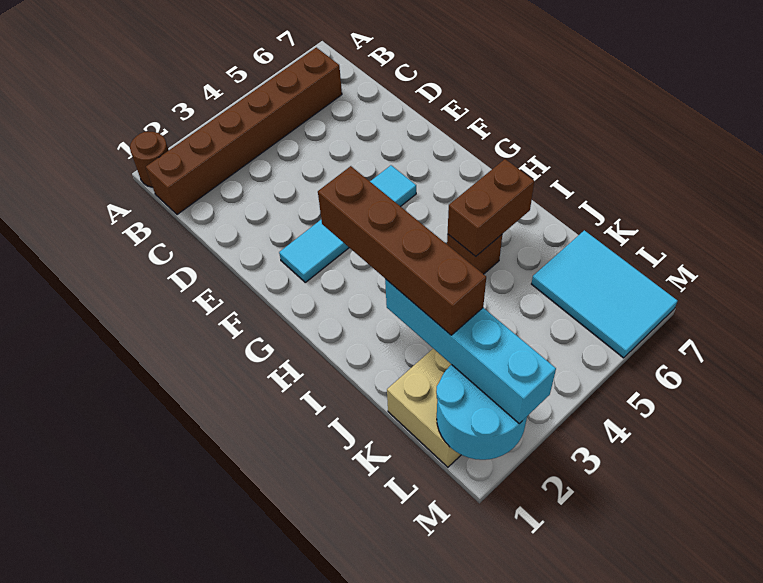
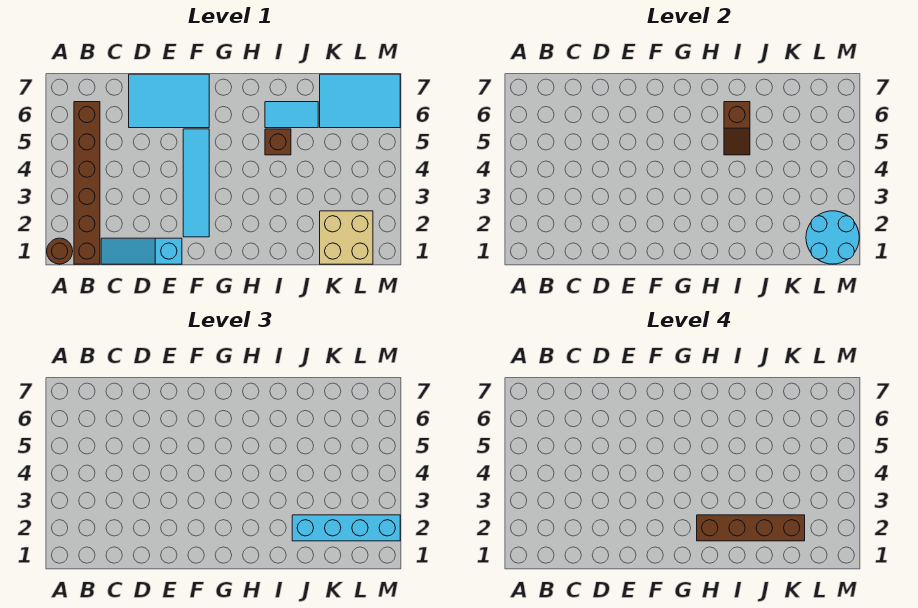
none -> cyan 1x3 slope [101,238,182,264]
none -> cyan 2x3 tile [129,74,209,128]
brown 1x2 brick [448,159,534,256] -> brown 1x2 slope [724,102,750,155]
none -> cyan 1x2 tile [265,102,318,128]

